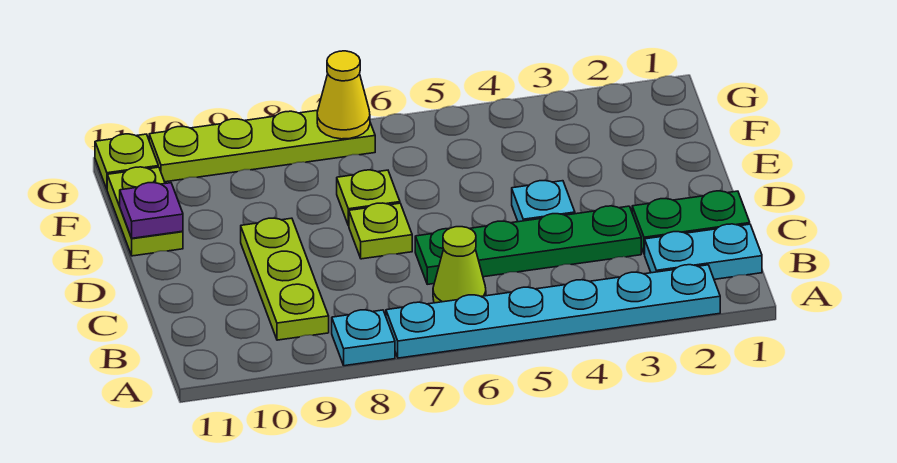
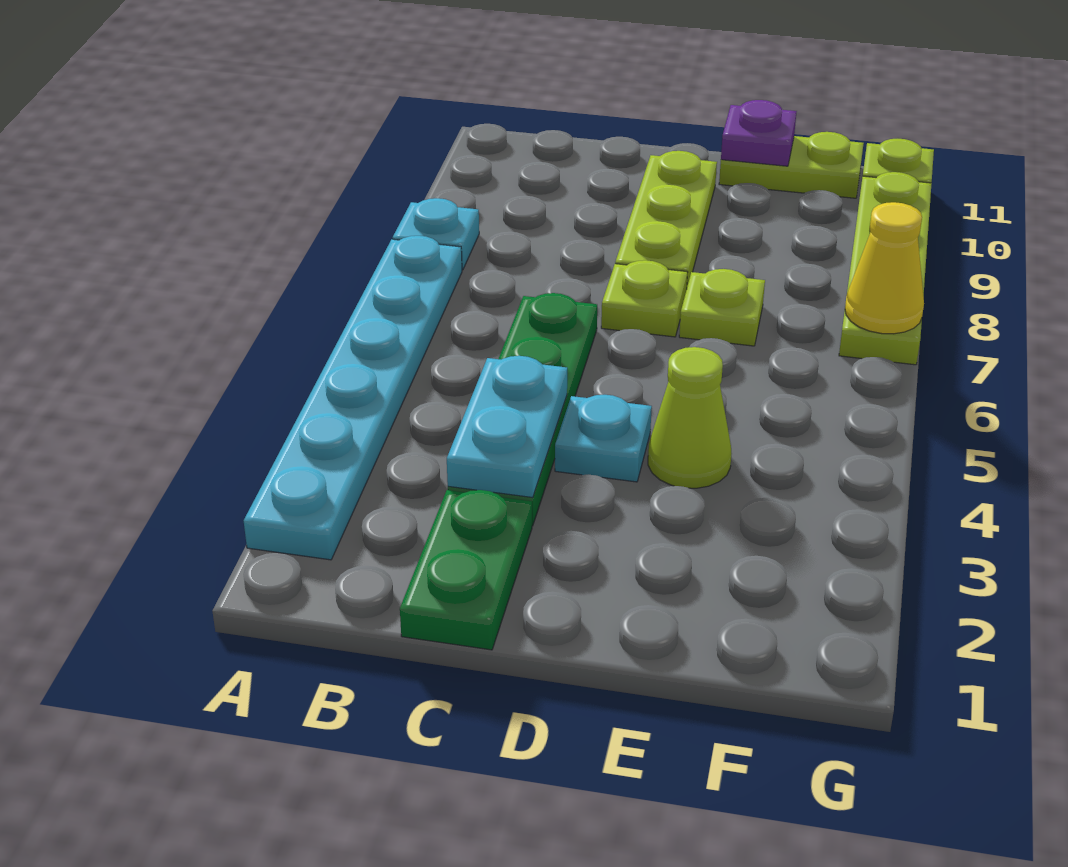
cyan 1x2 plate [645,224,762,279] -> cyan 1x2 plate moved to [447,356,567,498]
lime 1x1 cone [433,227,486,303] -> lime 1x1 cone moved to [648,347,732,488]
lime 1x3 plate [241,218,329,340] -> lime 1x3 plate turned to [615,151,717,286]

